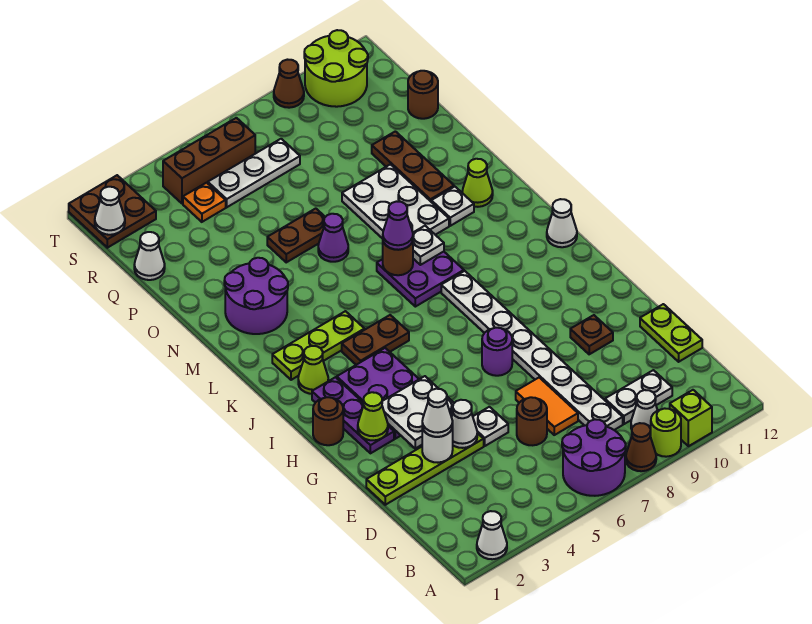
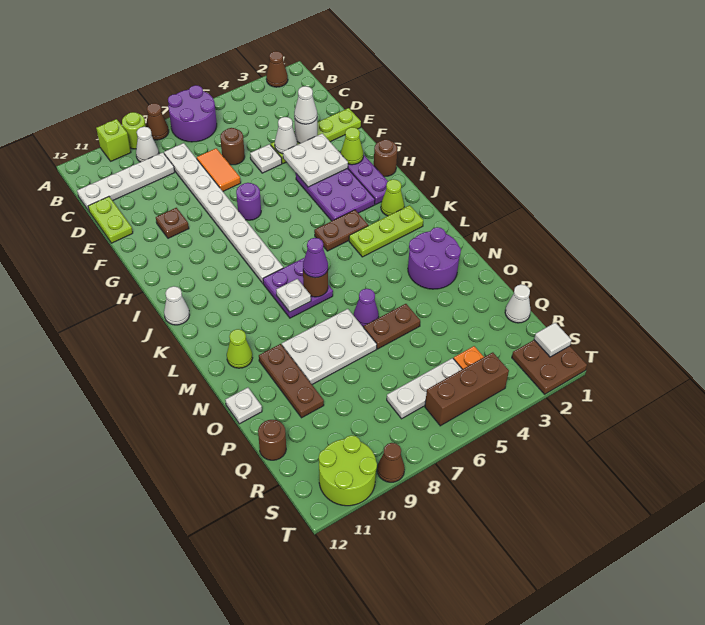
white 1x1 cone [477,511,507,559] -> brown 1x1 cone [266,51,288,87]
white 1x2 plate [605,370,672,424] -> white 1x4 plate [77,152,175,211]
white 2x3 plate [342,164,449,239] -> white 2x3 plate turned to [282,309,377,384]
white 1x1 plate [431,187,474,226] -> white 1x1 plate moved to [225,388,262,424]
white 1x1 cone [95,187,125,235] -> white 1x1 tile [534,323,571,357]

